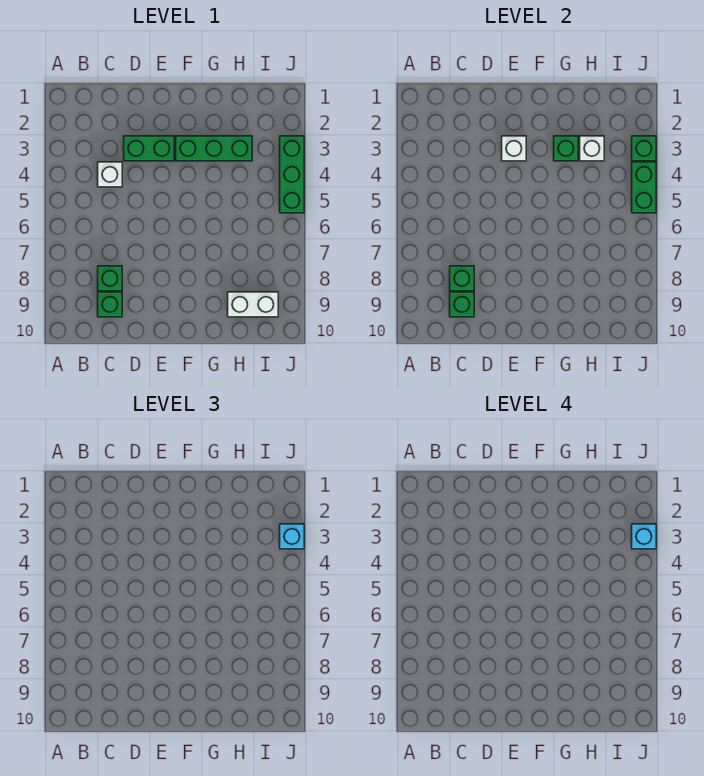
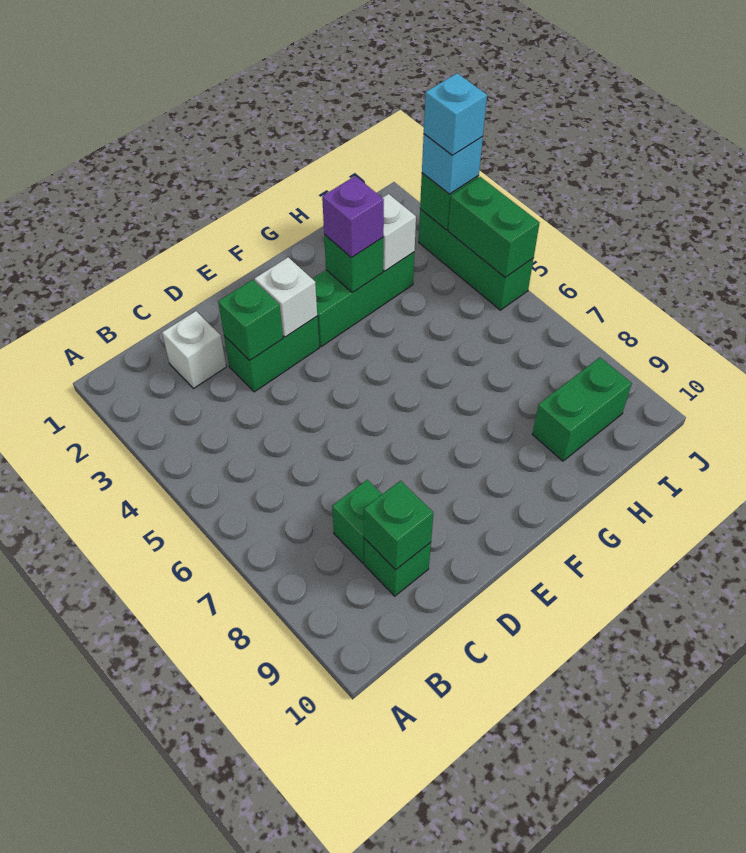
white 1x1 brick [98,162,122,187] -> white 1x1 brick moved to [162,311,226,388]
green 1x1 brick [450,266,474,291] -> green 1x1 brick moved to [218,280,283,360]
none -> purple 1x1 brick [322,176,384,258]
white 1x2 brick [228,292,278,317] -> green 1x2 brick [532,357,632,461]

